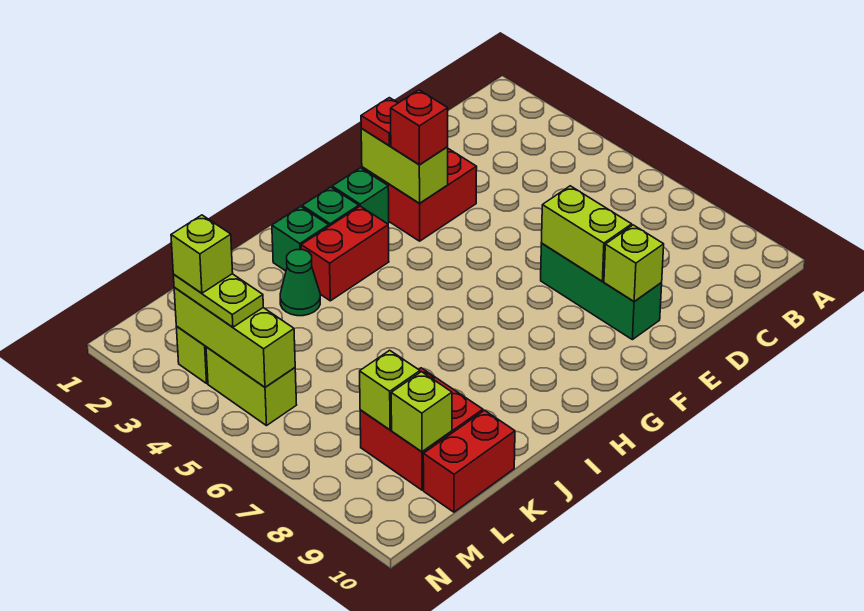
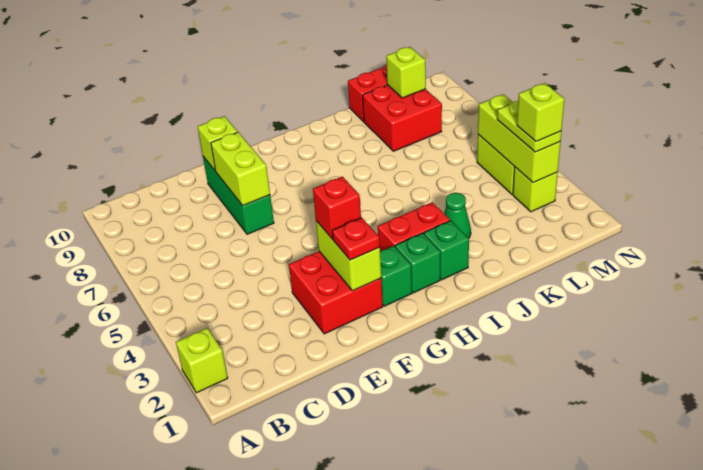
lime 1x1 brick [360,350,420,430] -> lime 1x1 brick moved to [176,328,228,393]

